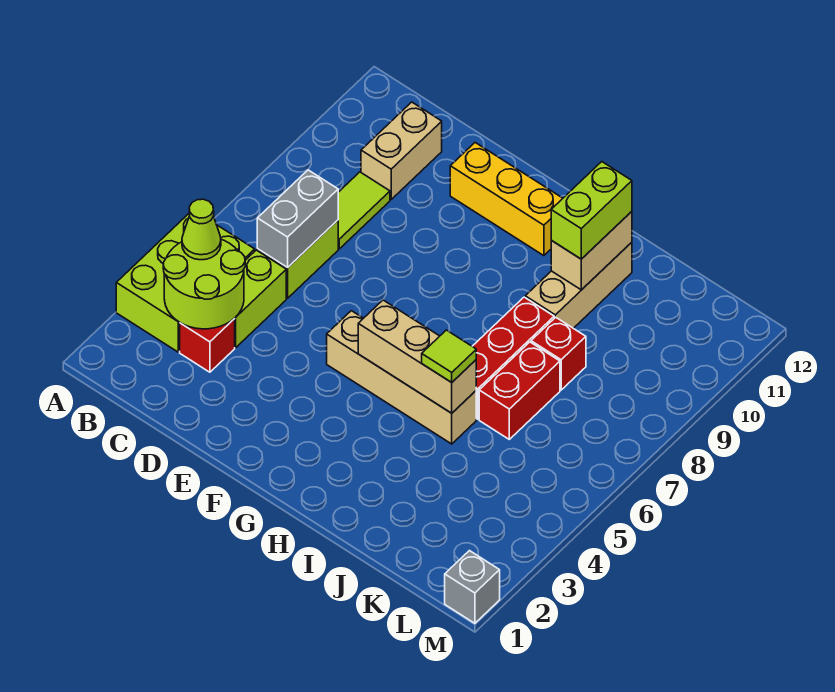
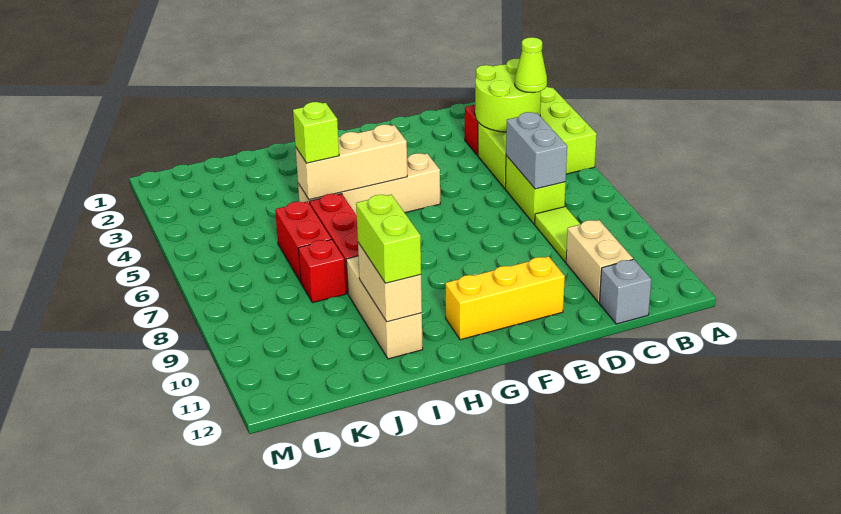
lime 1x1 tile [422,330,476,382] -> lime 1x1 brick [293,102,339,163]
grey 1x1 brick [445,551,500,623] -> grey 1x1 brick moved to [599,259,652,324]

